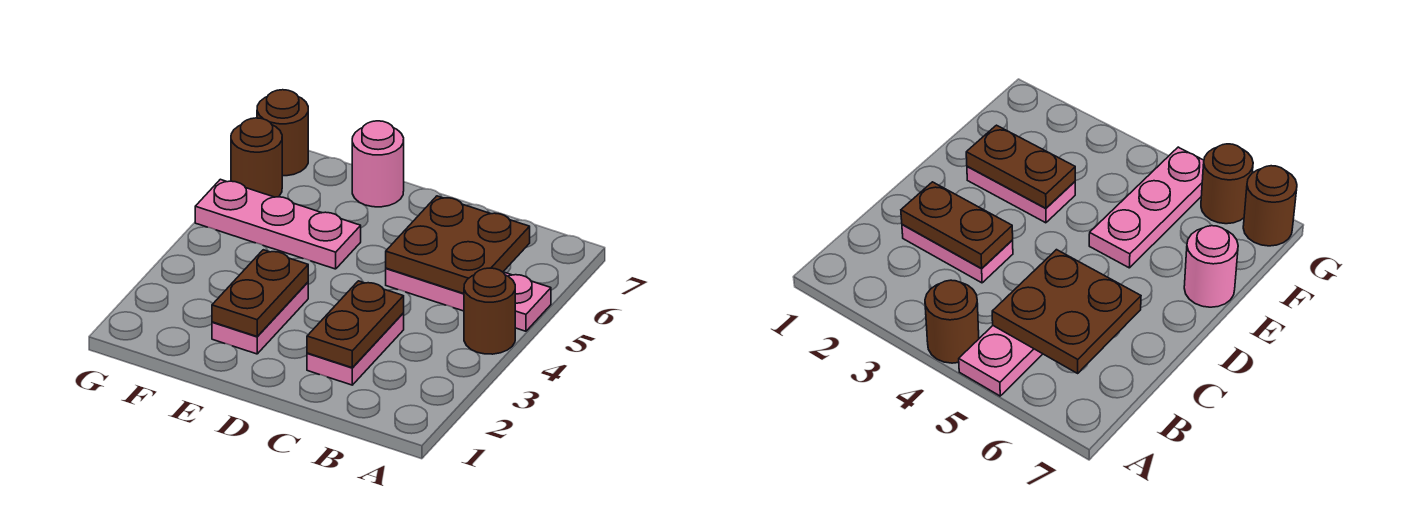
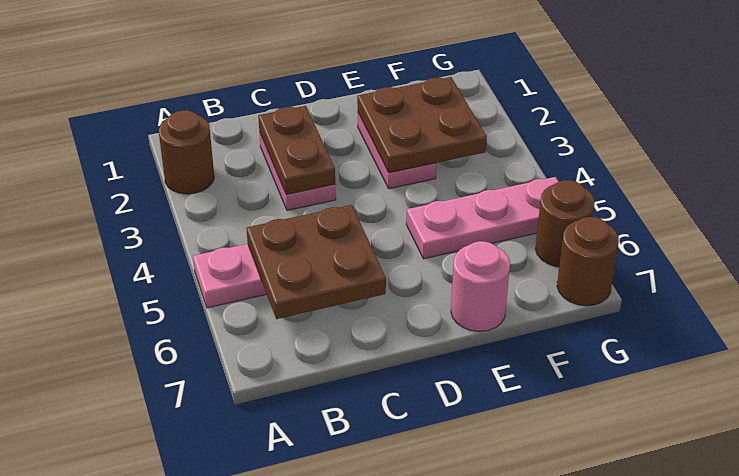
brown 1x1 round brick [464,268,515,354] -> brown 1x1 round brick moved to [159,110,214,194]
brown 1x2 plate [212,250,308,336] -> brown 2x2 plate [357,77,487,173]

